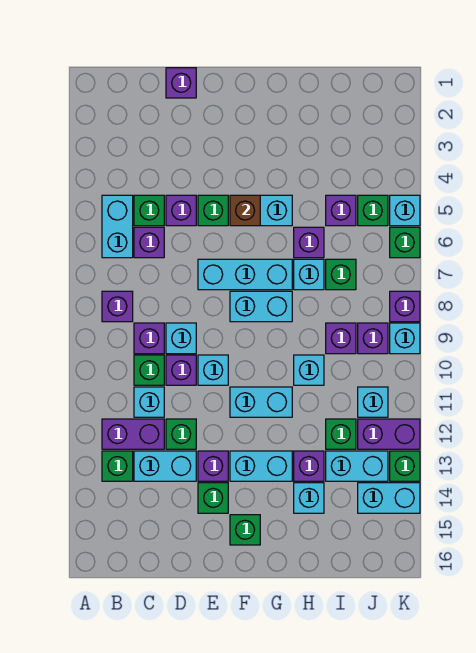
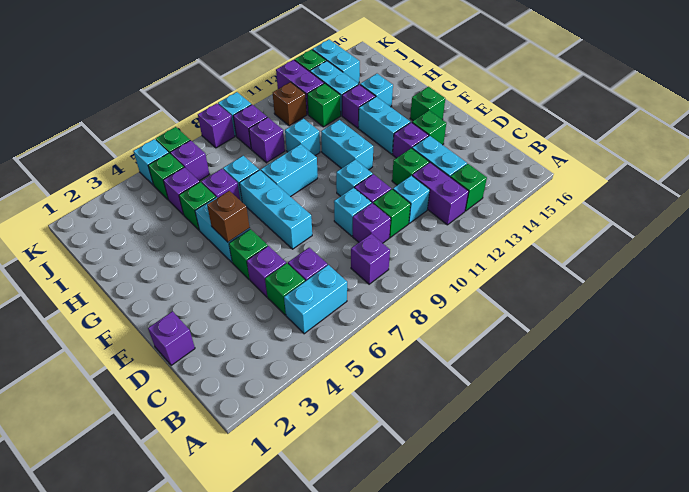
cyan 1x2 brick [230,291,292,322] -> cyan 1x2 brick turned to [261,144,318,197]
green 1x1 brick [326,259,356,290] -> green 1x1 brick moved to [179,182,216,230]
none -> purple 1x1 brick [170,140,209,181]
cyan 1x1 brick [358,387,388,417] -> brown 1x1 brick [273,82,307,126]

